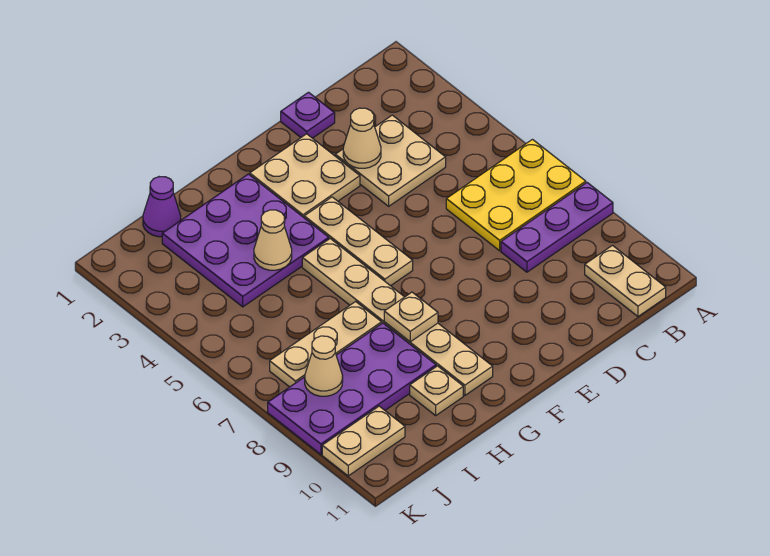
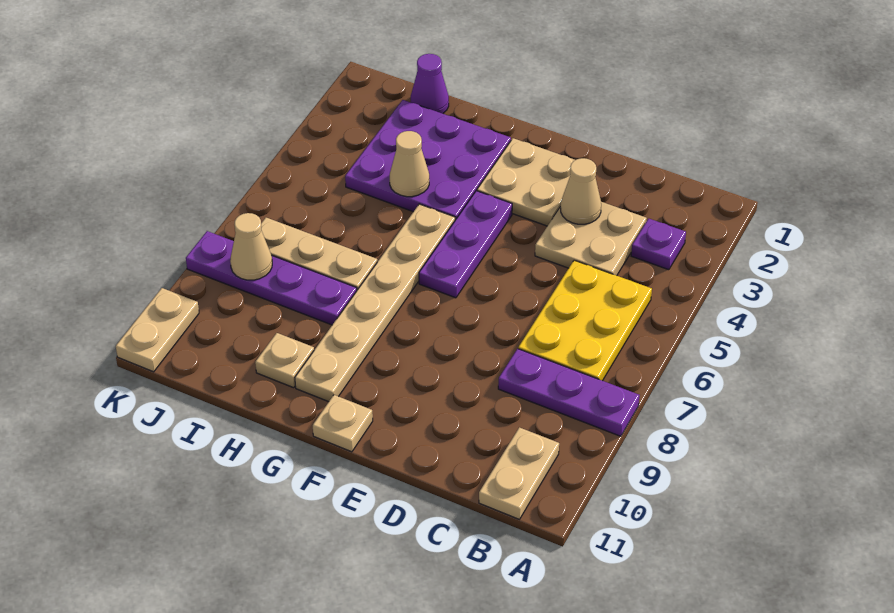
yellow 2x3 plate [446,139,586,251] -> yellow 2x3 plate turned to [518,260,652,381]
purple 1x1 plate [281,92,335,138] -> purple 1x1 plate moved to [631,219,686,270]
tan 1x3 plate [304,197,413,286] -> purple 1x3 plate [419,191,512,298]
tan 1x1 plate [384,292,438,342] -> tan 1x1 plate moved to [313,395,373,452]
purple 2x4 plate [268,323,436,454] -> purple 1x4 plate [186,231,357,325]
tan 1x2 plate [322,406,405,476] -> tan 1x2 plate turned to [116,288,199,372]

